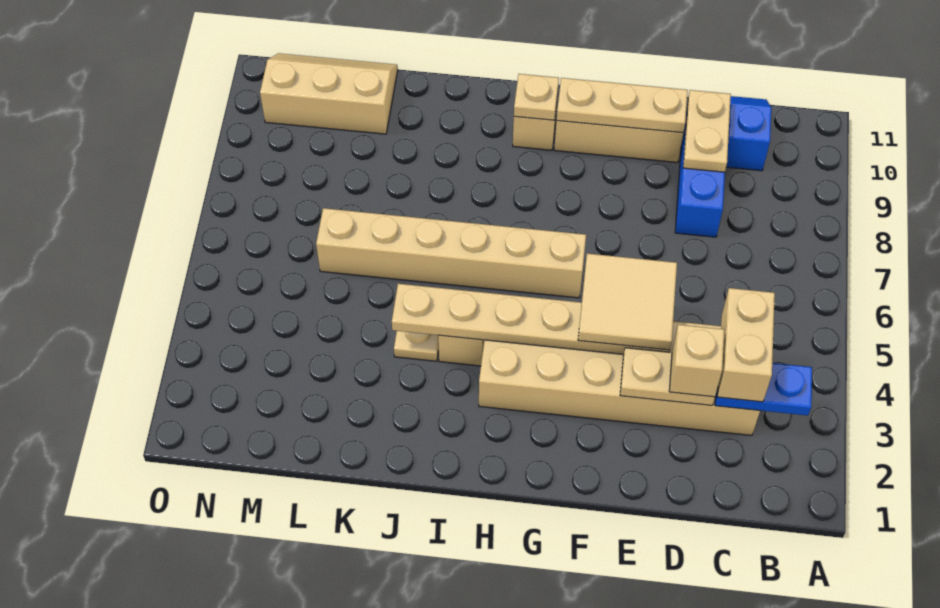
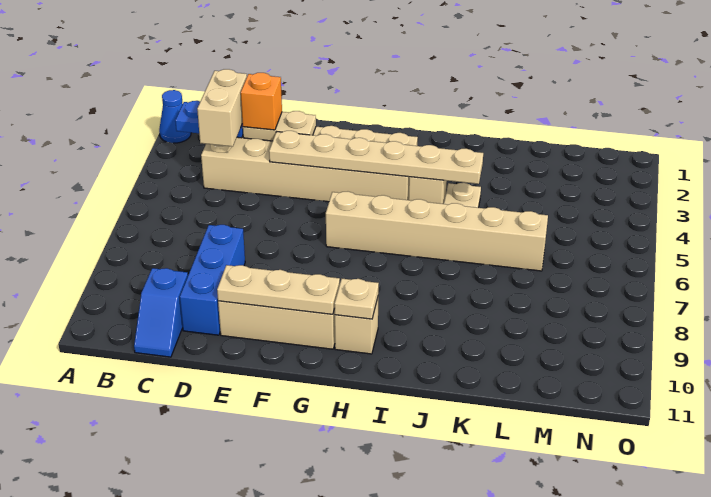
none -> blue 1x1 cone [159,90,191,143]
tan 1x1 brick [669,325,724,397] -> orange 1x1 brick [241,73,282,130]
tan 1x2 plate [683,90,731,172] -> none
tan 2x2 tile [578,254,677,350] -> none
tan 2x3 slope [260,53,398,134] -> none

